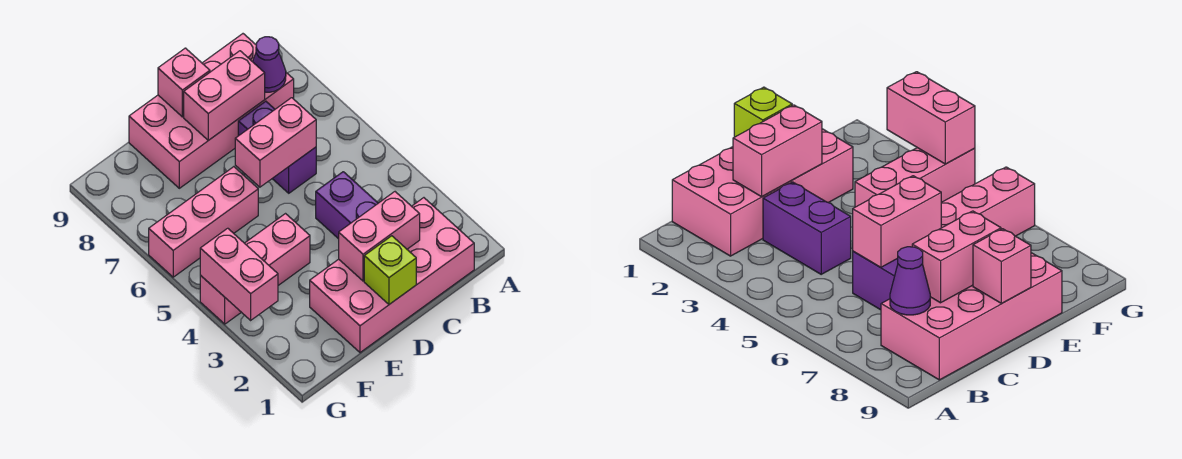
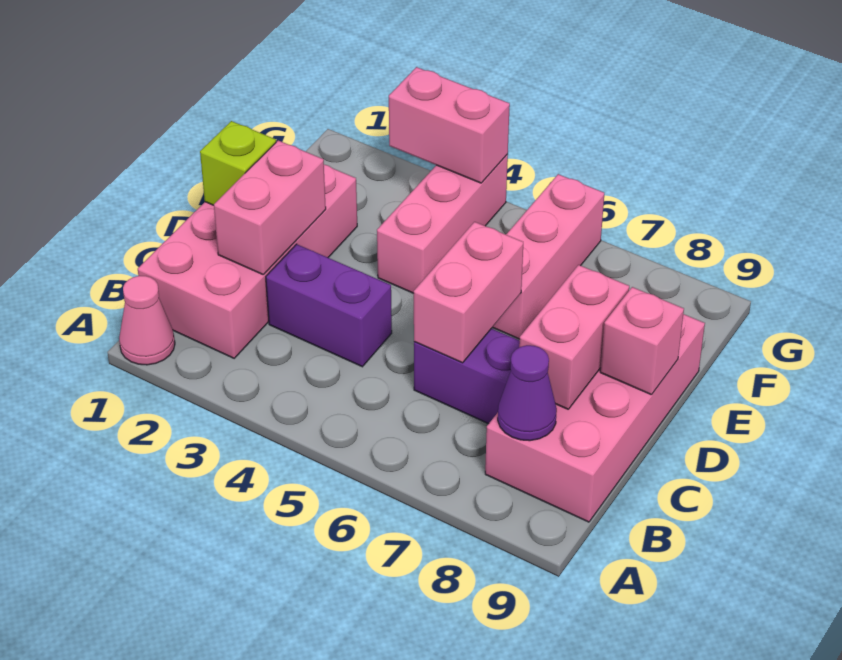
none -> pink 1x1 cone [119,276,175,365]

